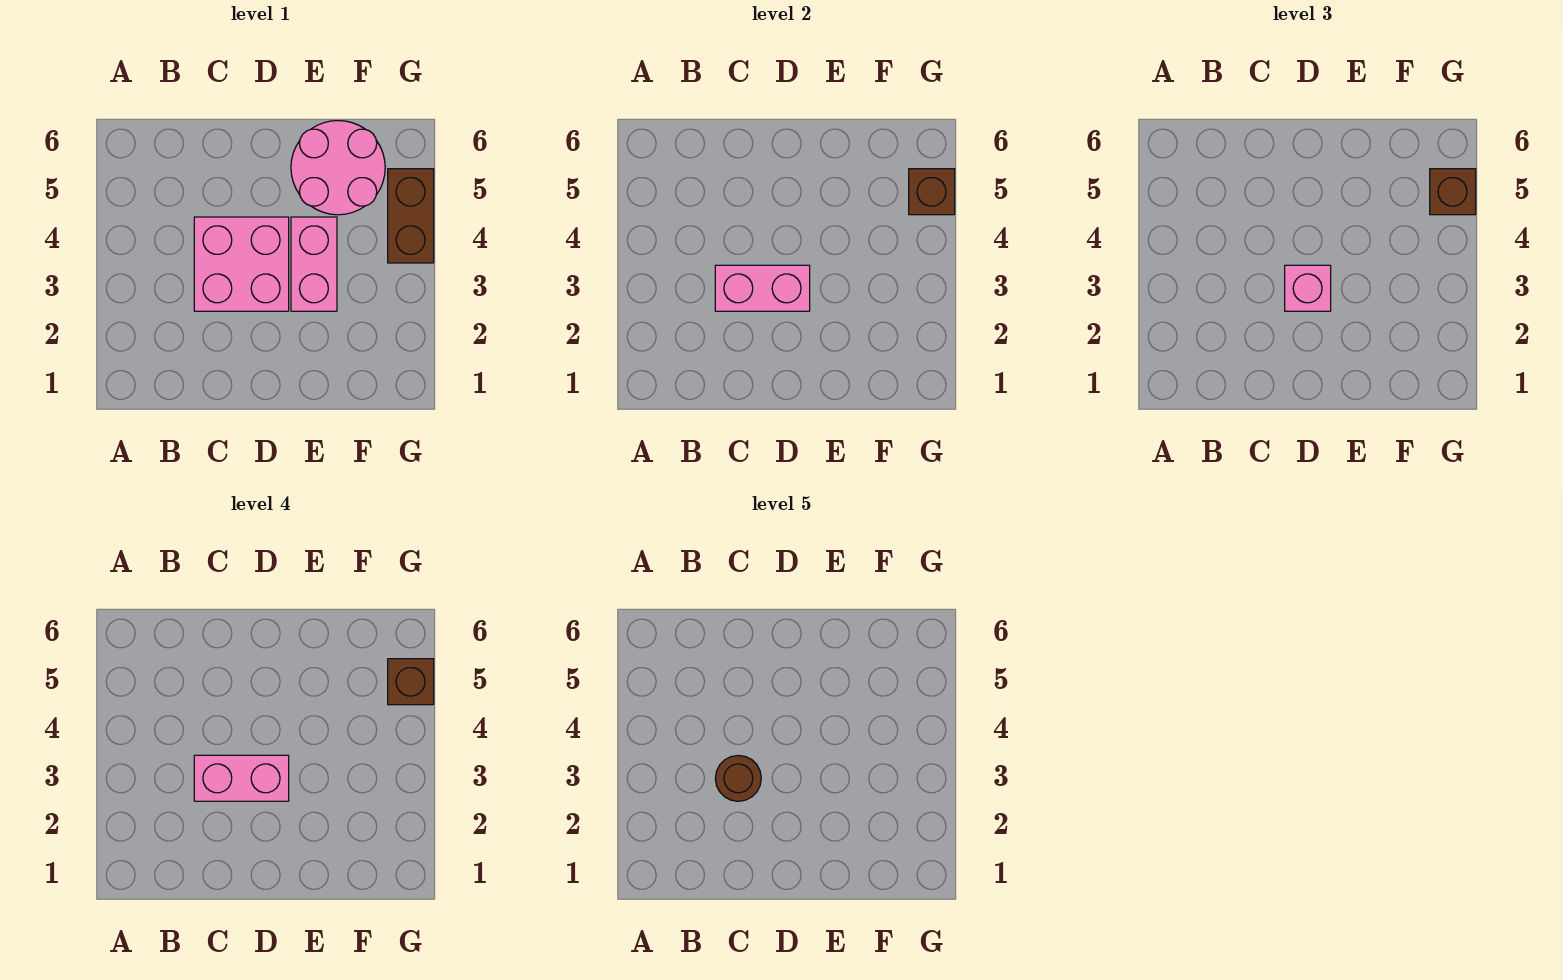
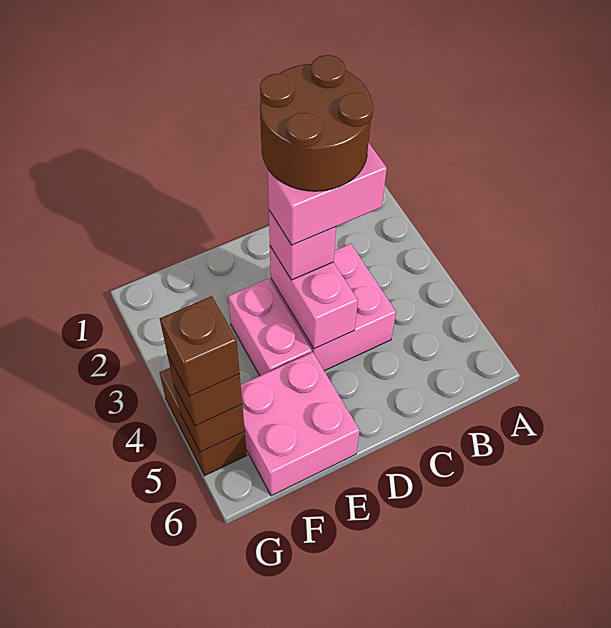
pink 1x2 brick [715,265,810,311] -> pink 1x2 brick turned to [270,246,358,349]
brown 1x1 round brick [715,755,761,801] -> brown 2x2 round brick [260,55,373,191]
pink 2x2 round brick [291,121,385,215] -> pink 2x2 brick [241,352,360,496]

